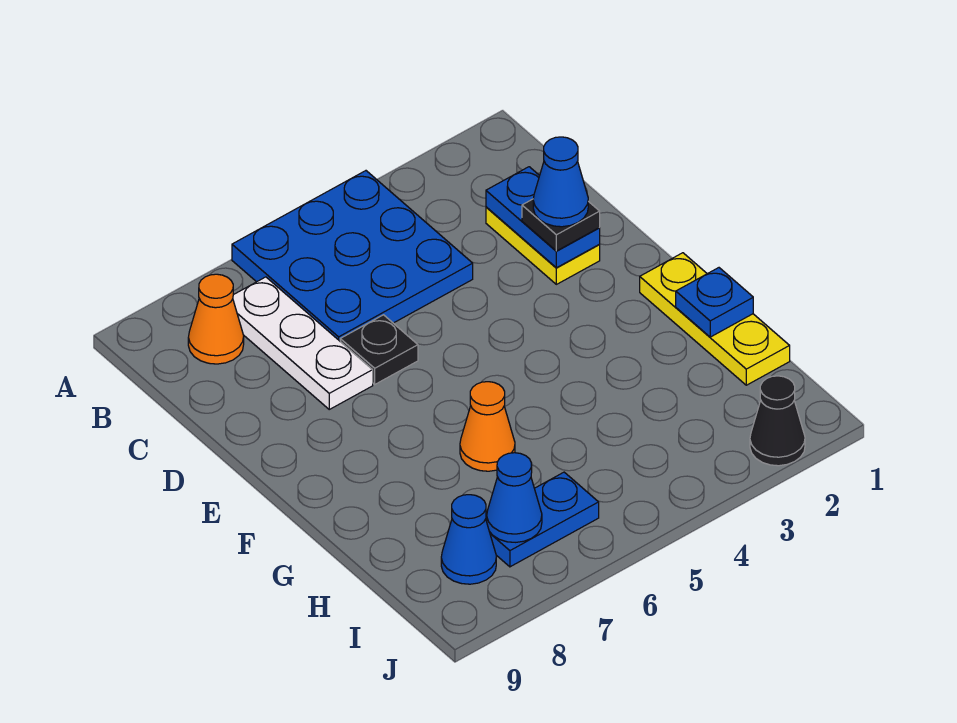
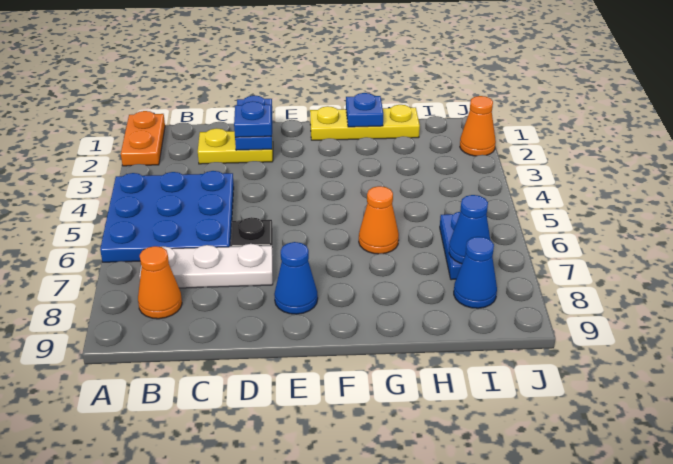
none -> orange 1x2 plate [121,111,165,166]
blue 1x2 plate [486,167,600,268] -> blue 1x2 plate turned to [235,96,272,150]
black 1x1 plate [522,199,600,251] -> blue 1x1 plate [234,101,272,137]
blue 1x1 cone [533,137,588,227] -> blue 1x1 cone moved to [274,242,318,314]
black 1x1 cone [750,376,805,466] -> orange 1x1 cone [460,96,496,156]

